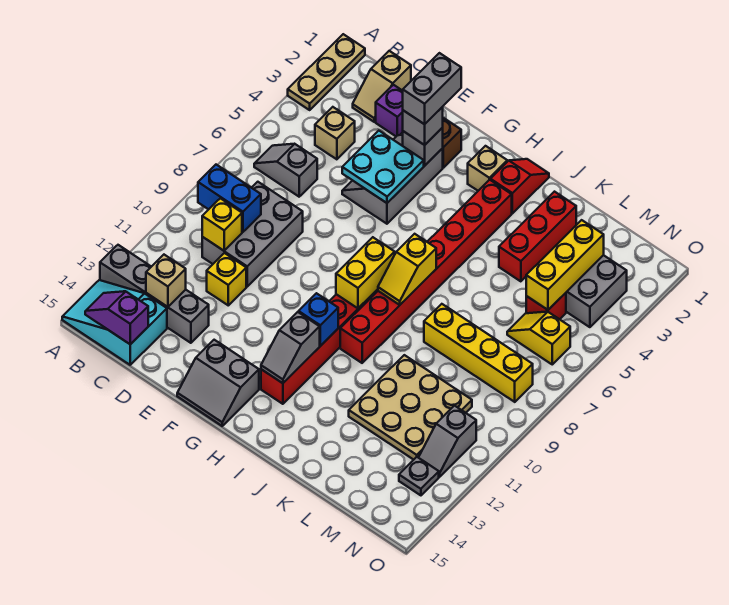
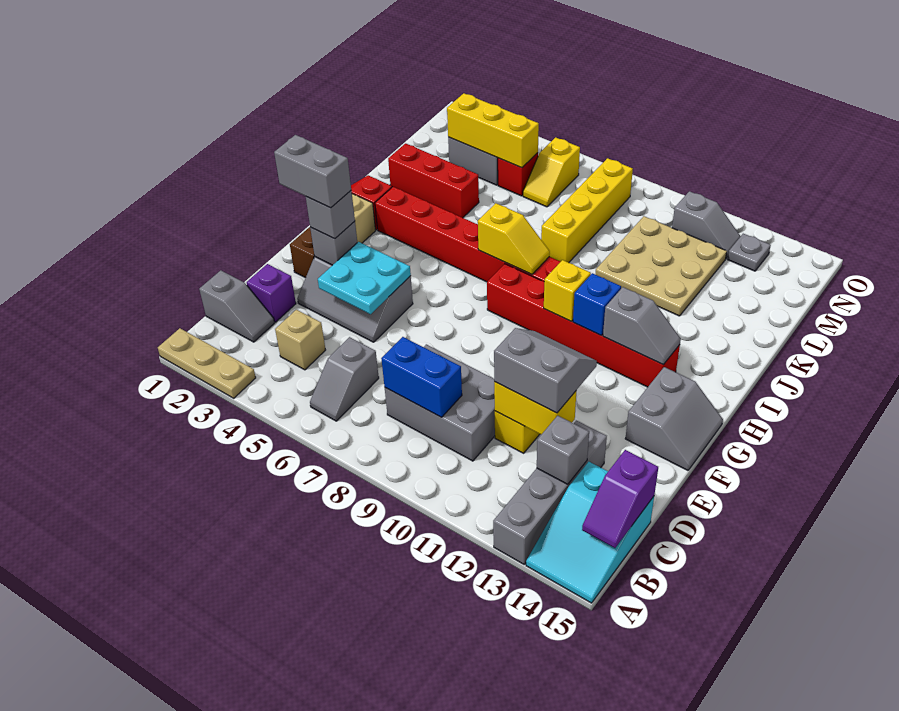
blue 1x2 brick [198,165,261,232] -> blue 1x2 brick turned to [381,337,462,417]
tan 1x2 slope [353,51,411,122] -> grey 1x2 slope [199,270,275,342]
yellow 1x1 brick [202,198,242,251] -> yellow 1x1 brick moved to [544,260,591,322]
tan 1x1 brick [146,255,186,307] -> grey 1x1 brick [537,416,589,484]
none -> grey 2x2 slope [494,328,597,413]
yellow 1x2 brick [336,237,395,308] -> yellow 1x2 brick moved to [494,382,576,435]

